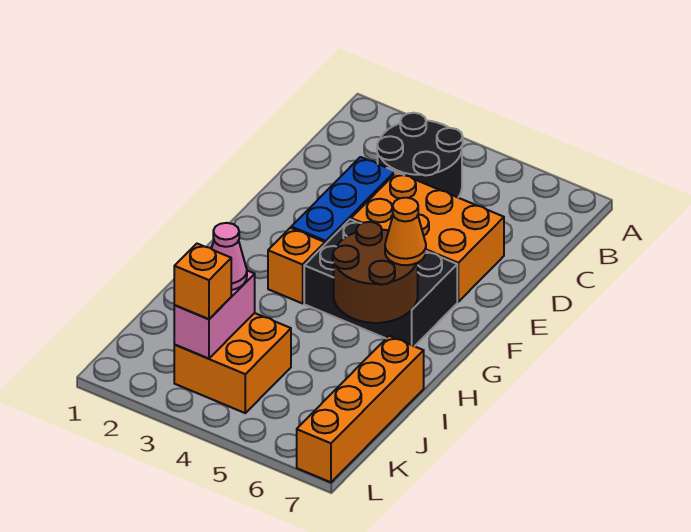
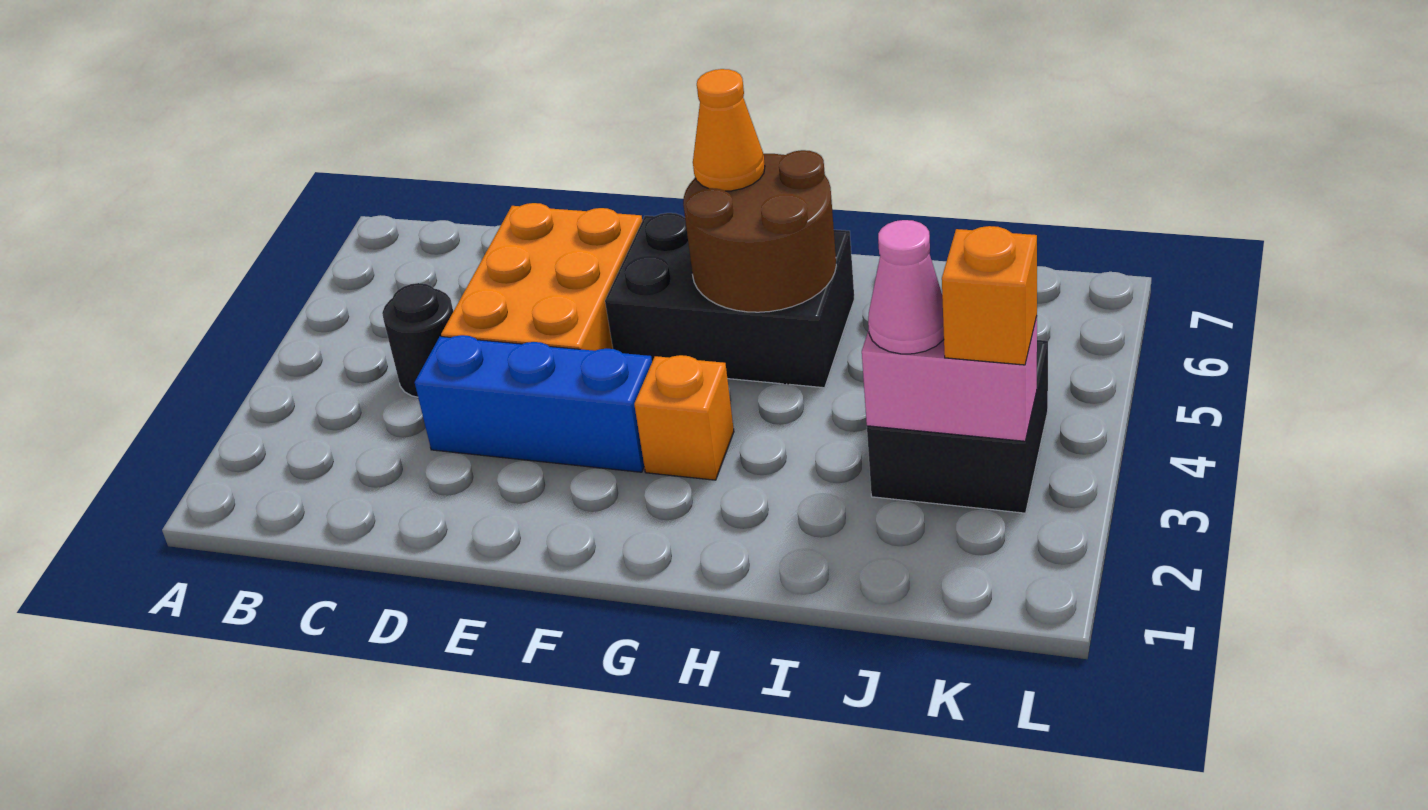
black 2x2 round brick [377,113,463,197] -> black 1x1 round brick [382,283,453,397]
black 2x3 brick [304,219,457,346] -> black 2x3 brick turned to [605,213,854,388]
orange 1x4 brick [297,336,424,482] -> none
orange 2x2 brick [174,313,291,413] -> black 2x2 brick [867,340,1048,513]

